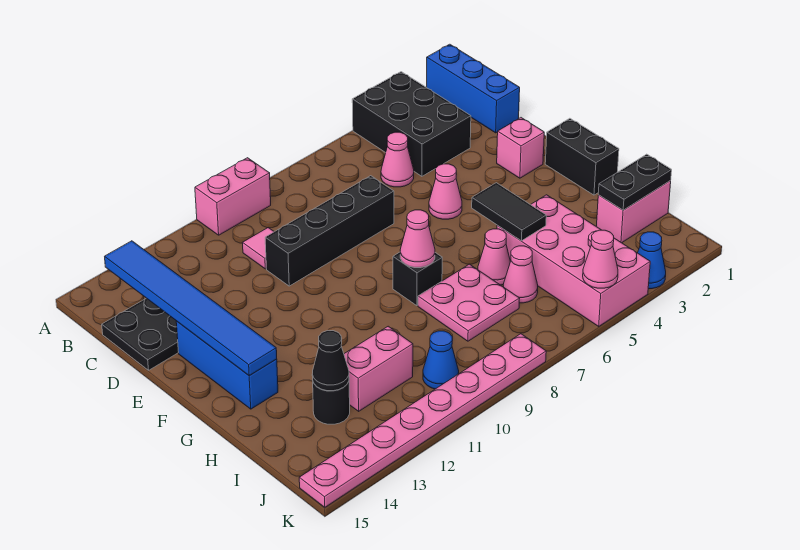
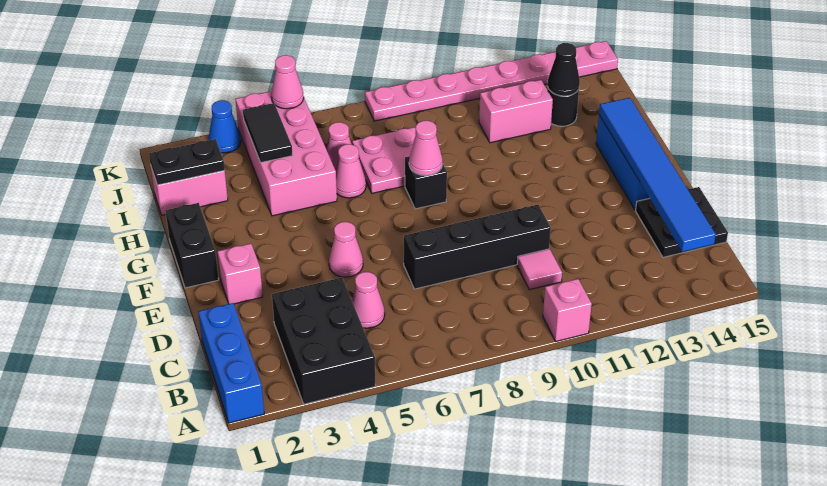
pink 1x2 brick [195,158,271,235] -> pink 1x1 brick [543,279,592,341]
black 1x2 tile [472,183,546,241] -> black 1x2 tile moved to [243,103,293,163]
blue 1x1 cone [423,331,459,389] -> none

